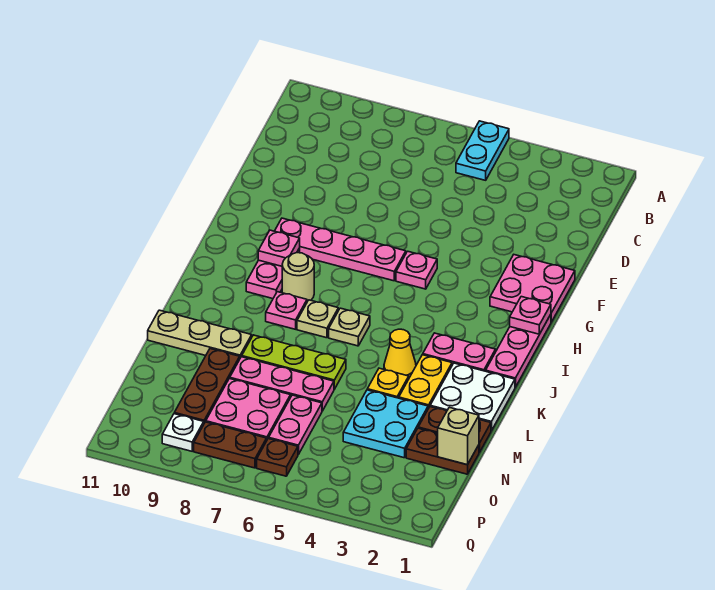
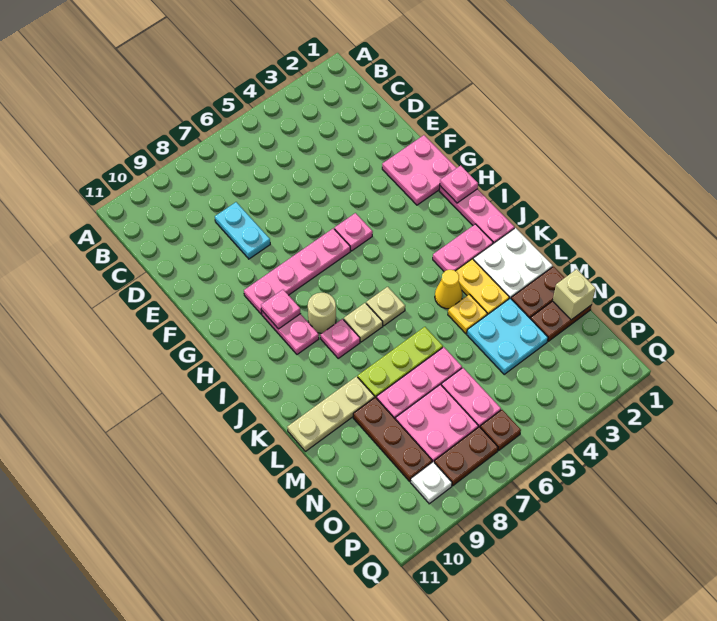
cyan 1x2 plate [456,121,509,180] -> cyan 1x2 plate moved to [215,202,270,259]

